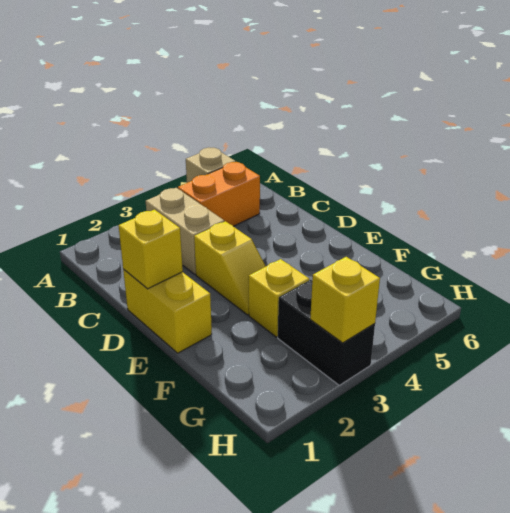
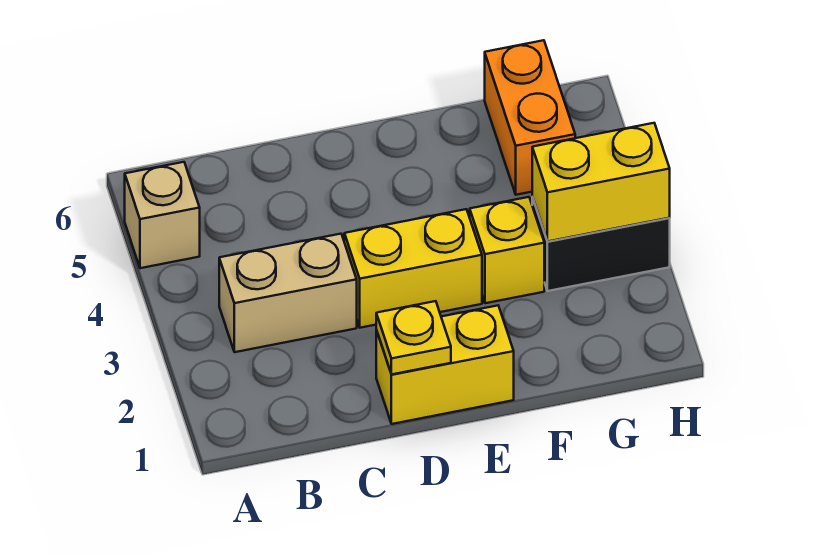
orange 1x2 brick [178,162,260,226] -> orange 1x2 brick moved to [485,40,575,195]
yellow 1x1 brick [118,210,183,289] -> yellow 1x1 plate [376,301,451,375]
yellow 1x2 slope [194,221,266,315] -> yellow 1x2 brick [344,209,482,328]
yellow 1x1 brick [310,257,380,343] -> yellow 1x2 brick [532,123,670,242]

